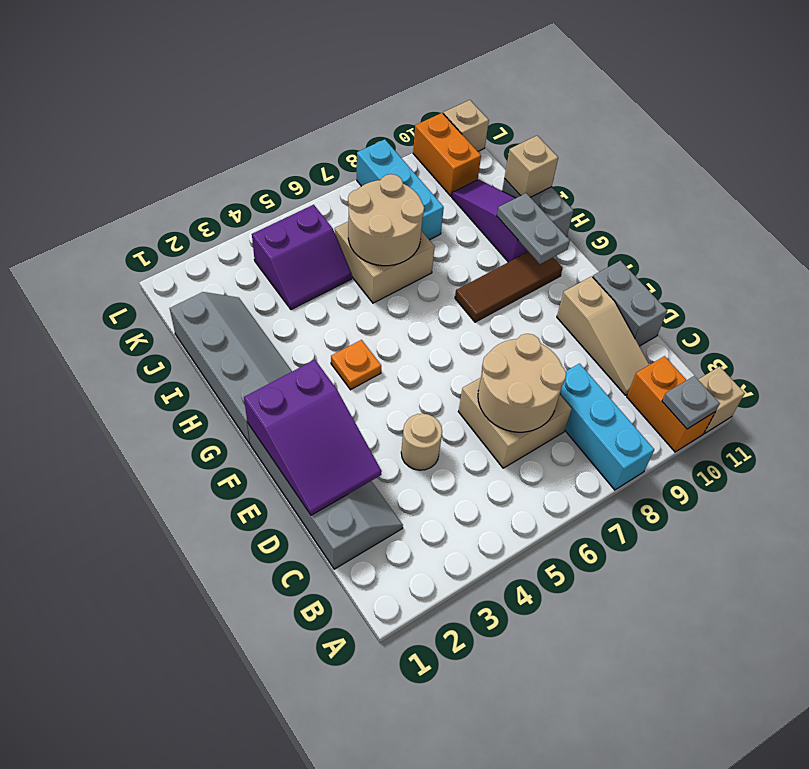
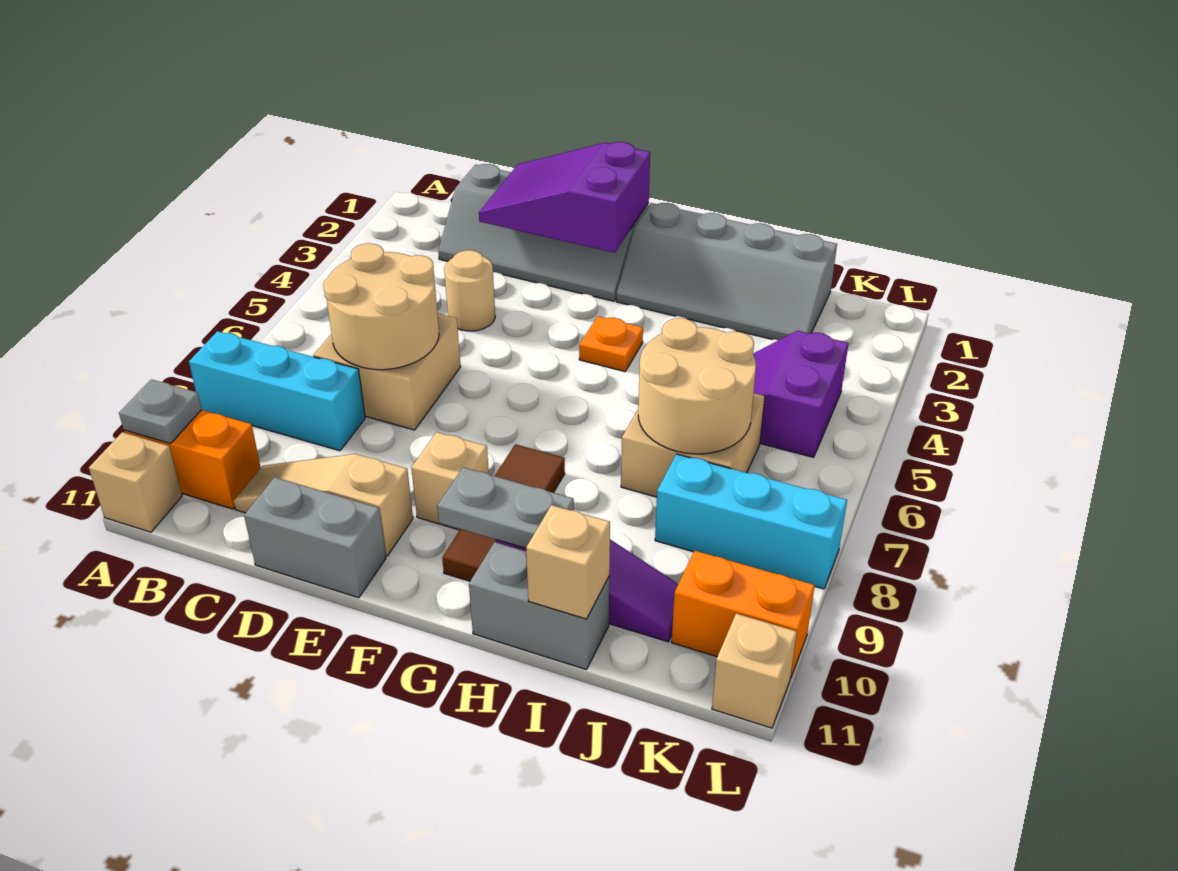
none -> tan 1x1 brick [411,432,489,530]

